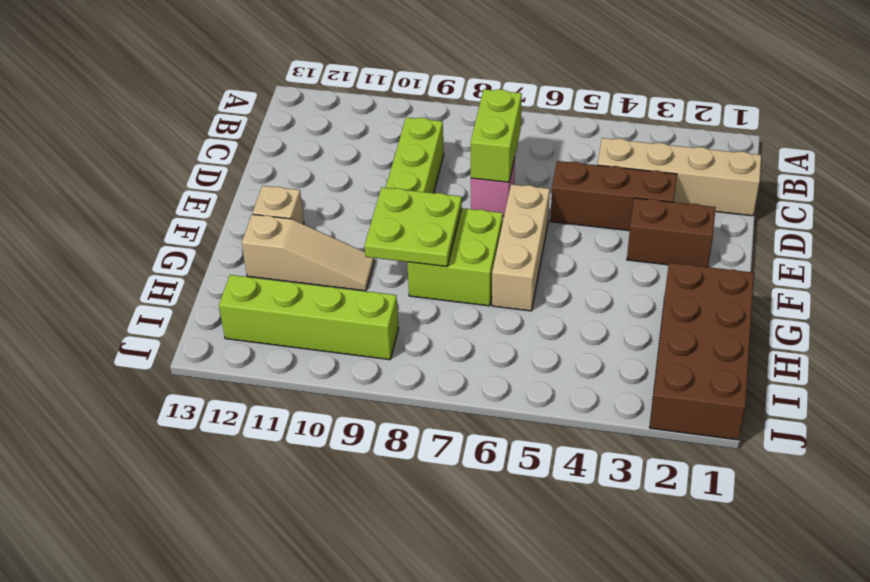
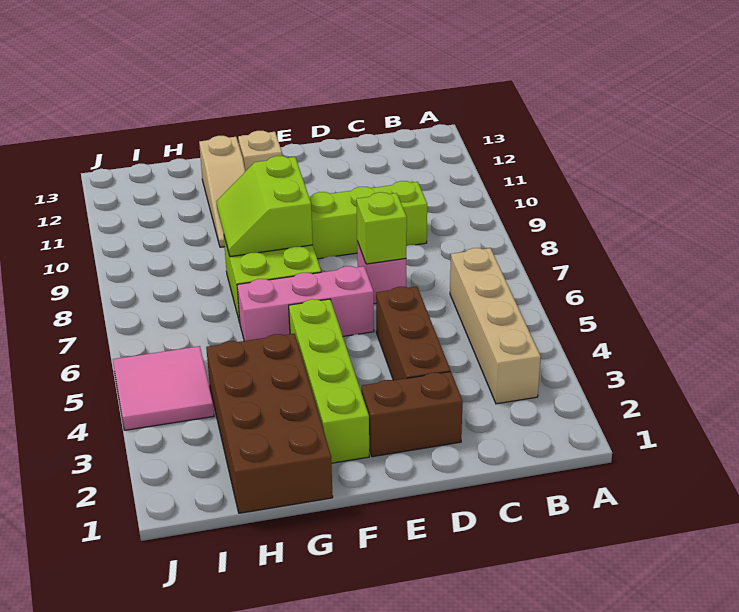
tan 1x4 brick [598,138,761,216] -> tan 1x4 brick moved to [450,248,541,404]
lime 1x2 brick [471,89,522,182] -> lime 1x1 brick [356,192,407,264]
brown 1x2 brick [627,198,716,267] -> brown 1x2 brick turned to [361,372,463,457]
tan 1x3 brick [492,184,550,311] -> pink 1x3 brick [237,266,374,341]
lime 2x2 plate [364,187,462,267] -> lime 2x2 slope [216,156,313,257]
brown 2x4 brick [650,263,754,440] -> brown 2x4 brick turned to [206,334,333,513]
none -> pink 2x2 tile [113,346,214,430]
lime 1x4 brick [219,275,399,360] -> lime 1x4 brick moved to [289,299,369,463]

